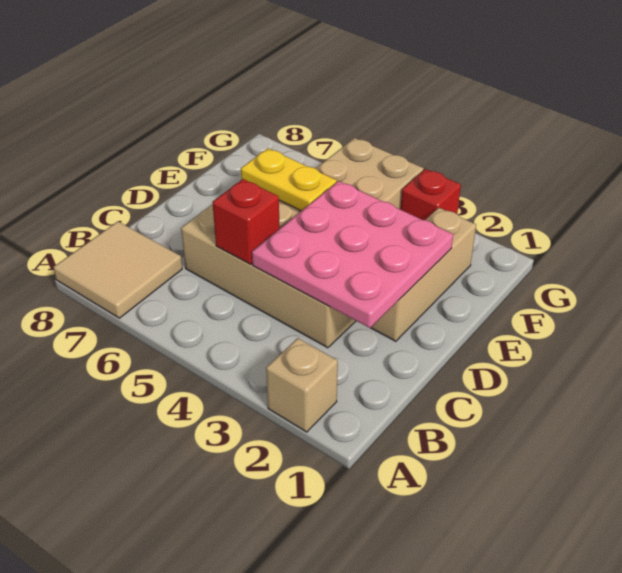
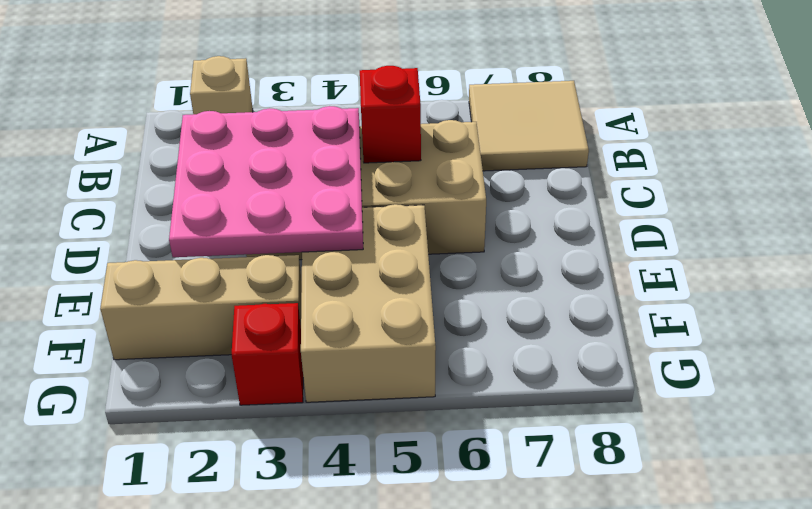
tan 1x3 brick [371,208,476,341] -> tan 1x3 brick turned to [100,255,302,360]
yellow 1x2 plate [241,148,337,211] -> none

